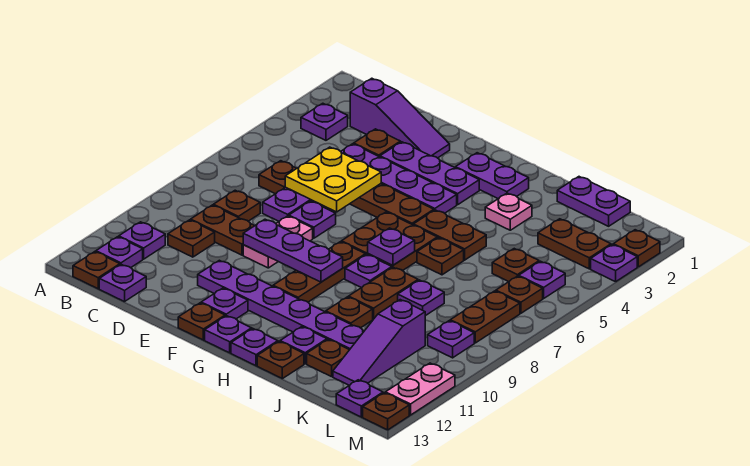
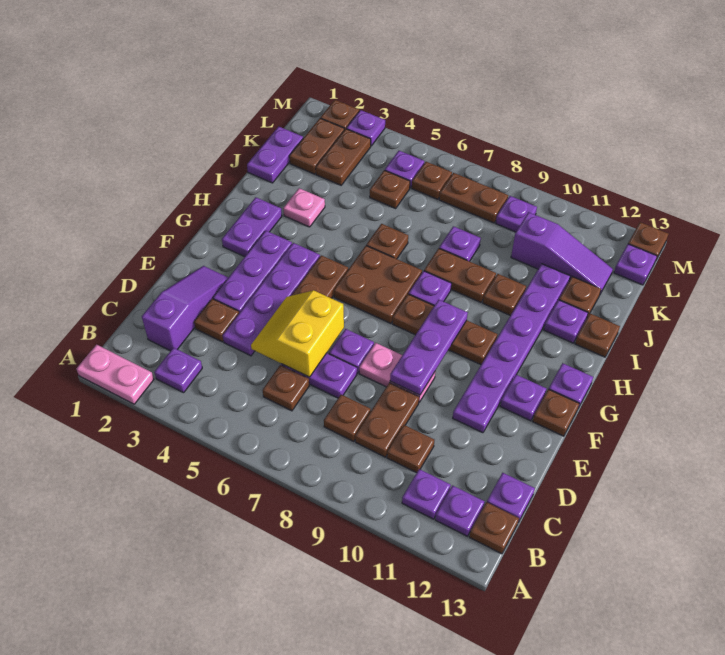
yellow 2x2 plate [285,147,381,212] -> yellow 2x2 slope [251,291,344,377]
brown 1x2 plate [413,210,486,260] -> brown 1x2 plate moved to [289,118,344,174]
purple 1x1 plate [368,228,415,265] -> none
purple 1x1 plate [231,329,278,366] -> none
pink 1x2 plate [385,363,455,415] -> pink 1x2 plate moved to [76,345,154,404]

